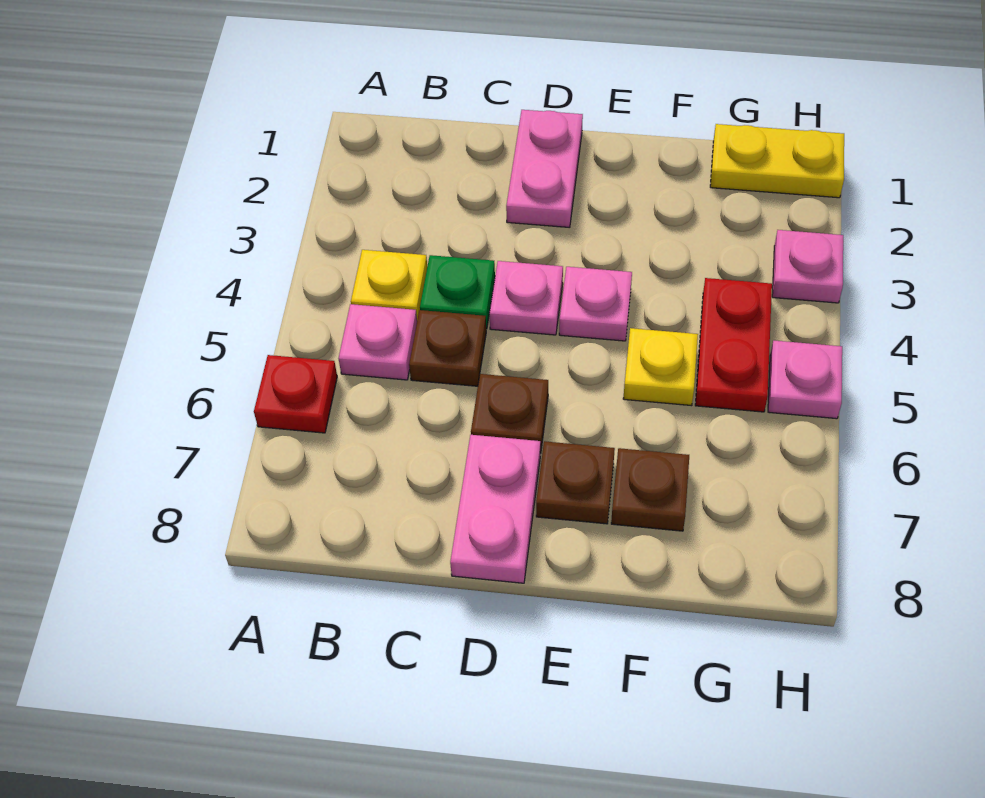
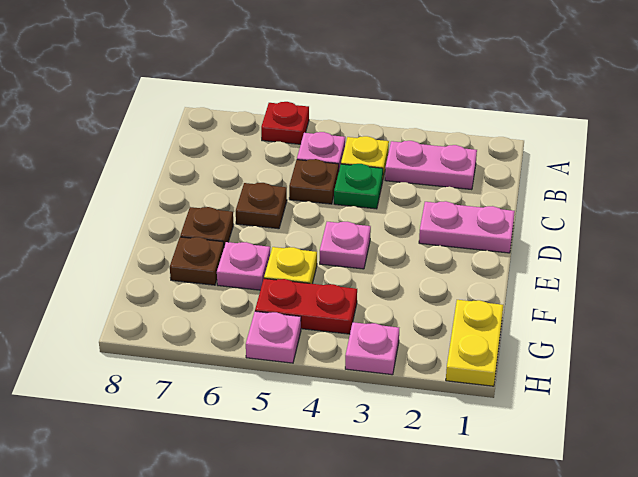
pink 1x1 plate [489,261,563,335] -> pink 1x1 plate moved to [217,242,270,290]
pink 1x2 plate [450,435,540,583] -> pink 1x2 plate moved to [385,141,477,190]

